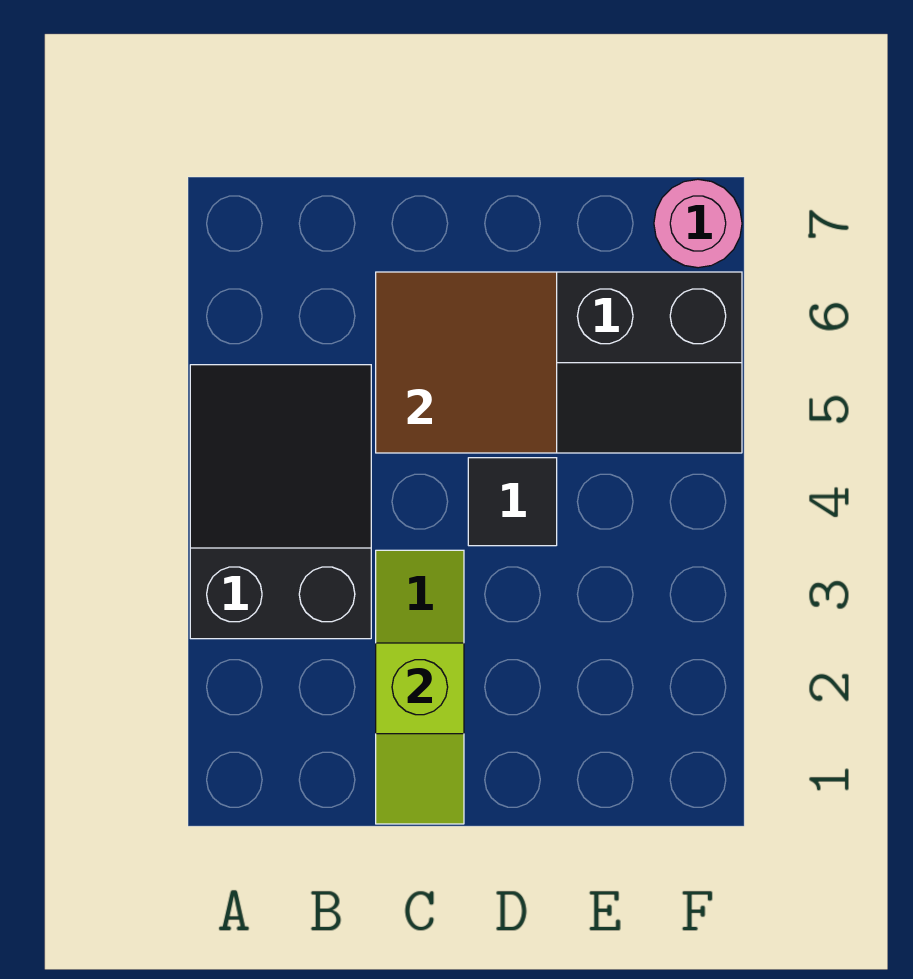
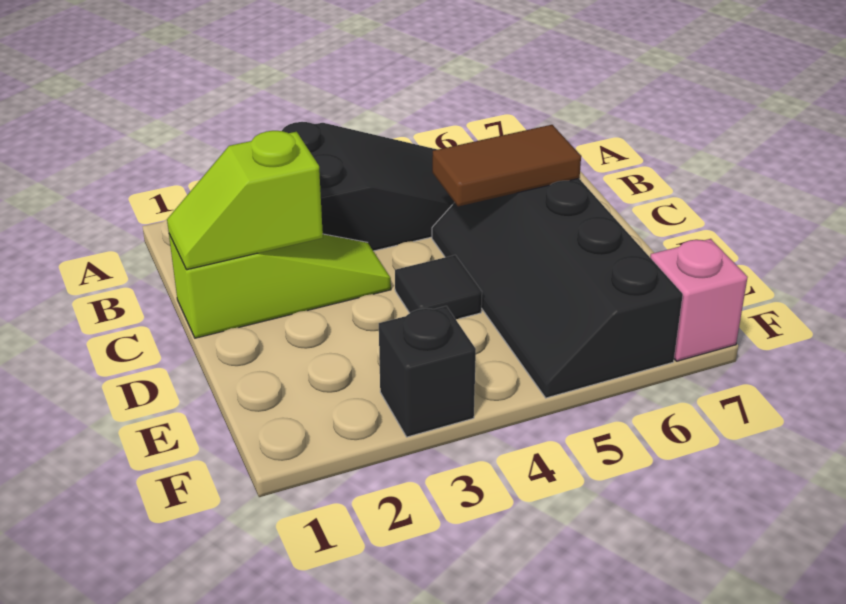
brown 2x2 tile [376,272,557,453] -> brown 1x2 tile [432,125,581,206]
none -> black 1x1 brick [379,306,476,437]
pink 1x1 round brick [654,179,742,268] -> pink 1x1 brick [650,239,748,361]

